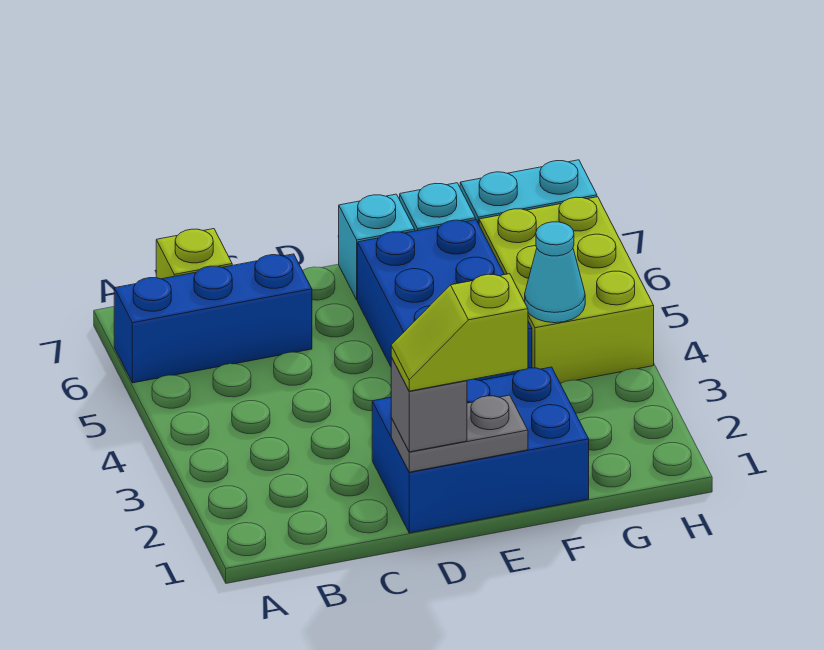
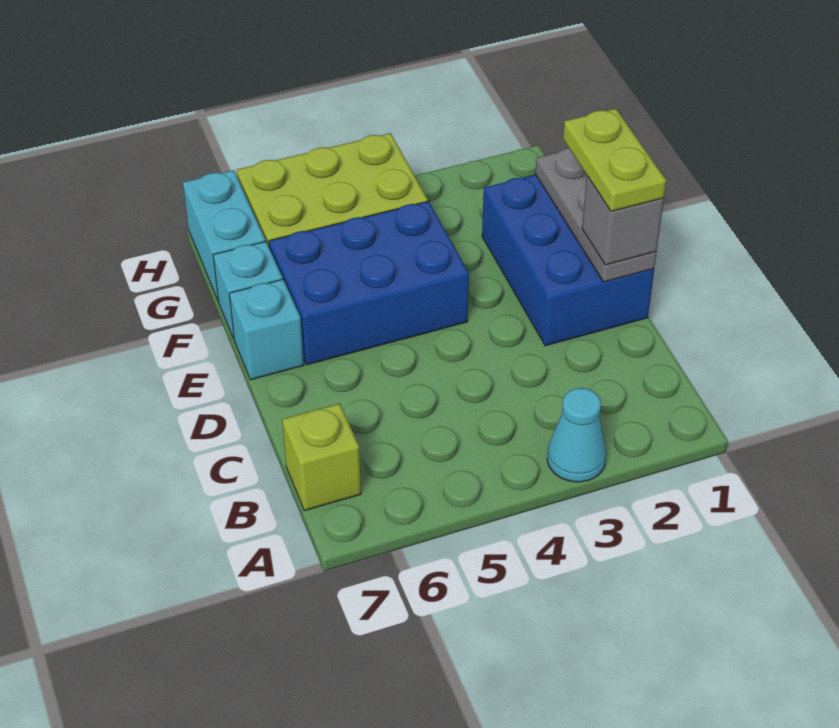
blue 1x3 brick [114,254,312,383] -> none
grey 1x2 plate [391,395,528,472] -> grey 1x3 plate [536,148,657,282]
lime 1x2 slope [391,274,528,391] -> lime 1x2 plate [563,109,666,211]
cyan 1x1 cone [525,222,585,323] -> cyan 1x1 cone moved to [547,388,606,482]

